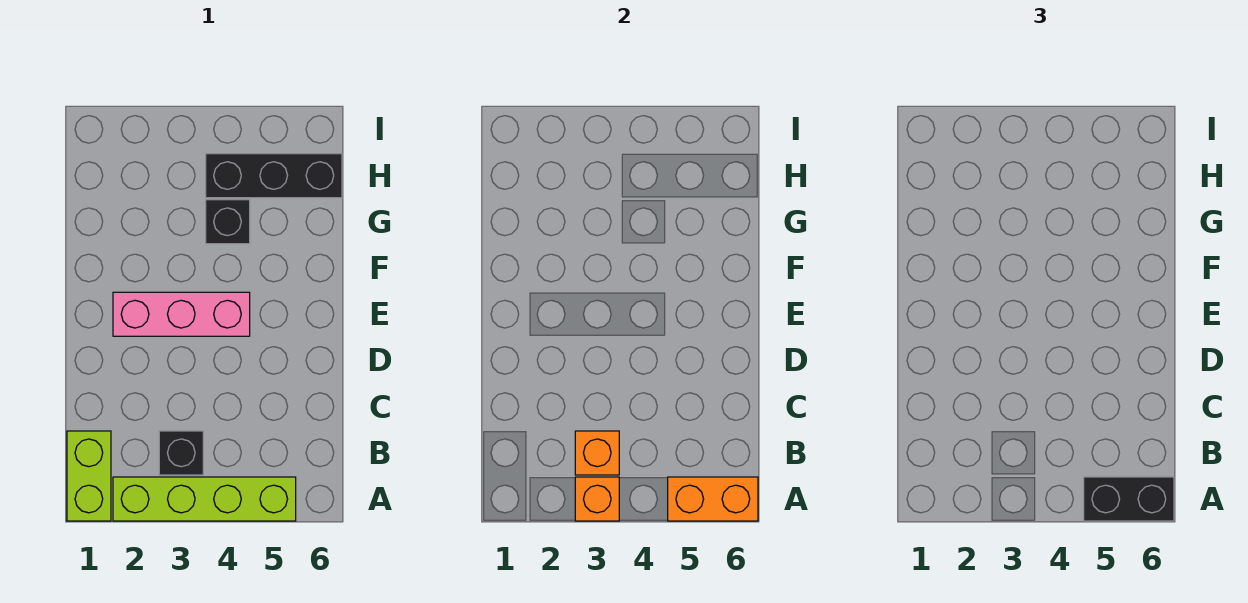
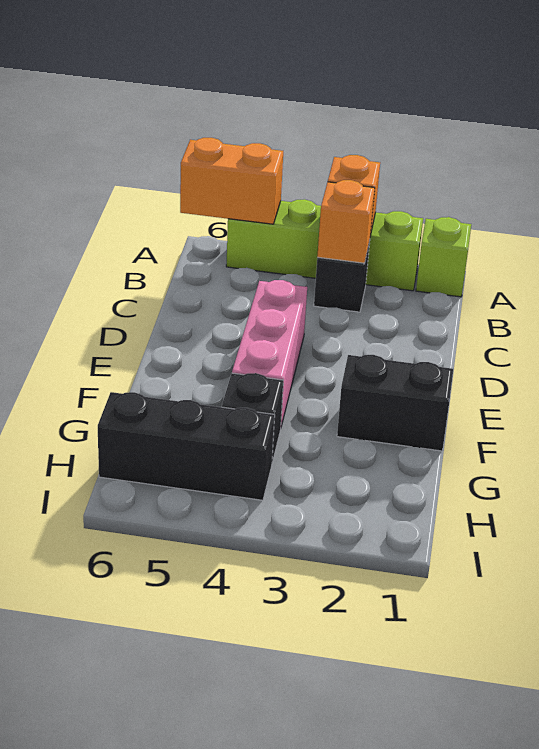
lime 1x2 brick [67,431,111,521] -> lime 1x1 brick [416,217,471,297]
black 1x2 brick [1084,477,1174,521] -> black 1x2 brick moved to [337,355,453,451]
pink 1x3 brick [113,292,250,336] -> pink 1x3 brick turned to [232,280,307,426]

